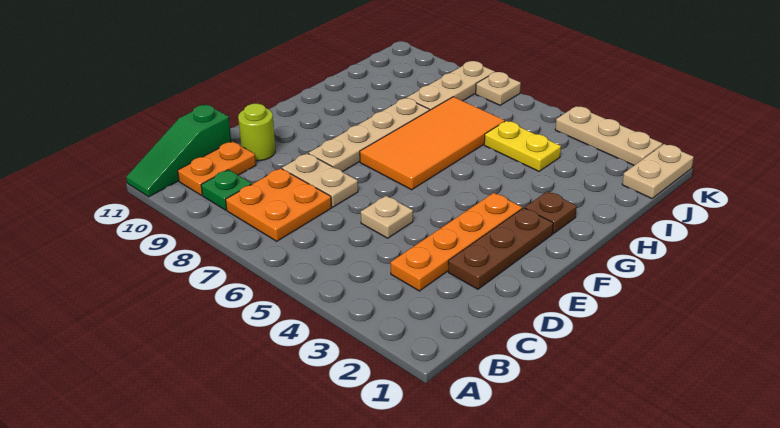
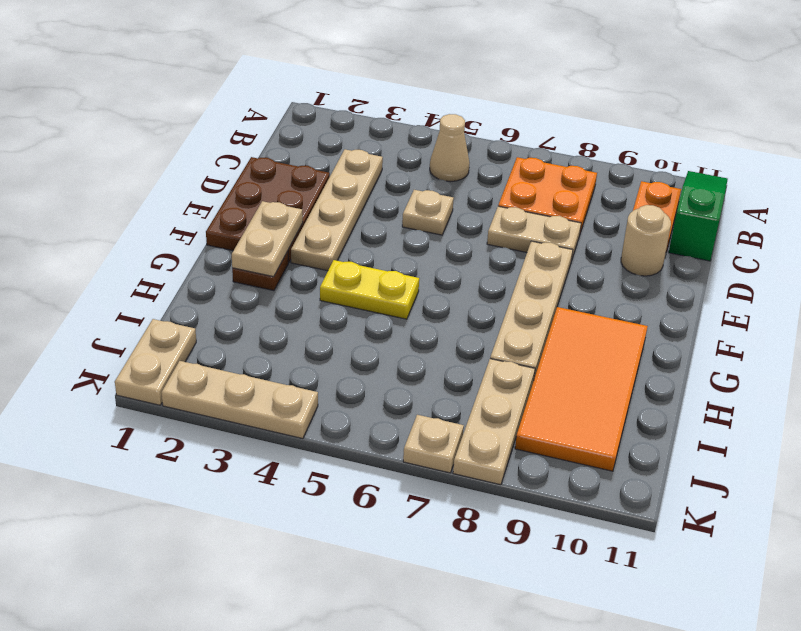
none -> tan 1x1 cone [430,114,469,182]
green 1x1 plate [201,170,252,210] -> none
orange 1x4 plate [391,193,522,291] -> tan 1x4 plate [291,149,383,271]
brown 1x3 plate [448,208,553,289] -> brown 2x3 plate [206,157,330,262]
lime 1x1 round brick [238,104,275,161] -> tan 1x1 round brick [621,205,671,276]
none -> tan 1x2 plate [232,201,303,277]
orange 2x4 tile [360,97,505,190] -> orange 2x4 tile moved to [515,307,648,471]
yellow 1x2 plate [484,121,561,171] -> yellow 1x2 plate moved to [320,260,419,319]

